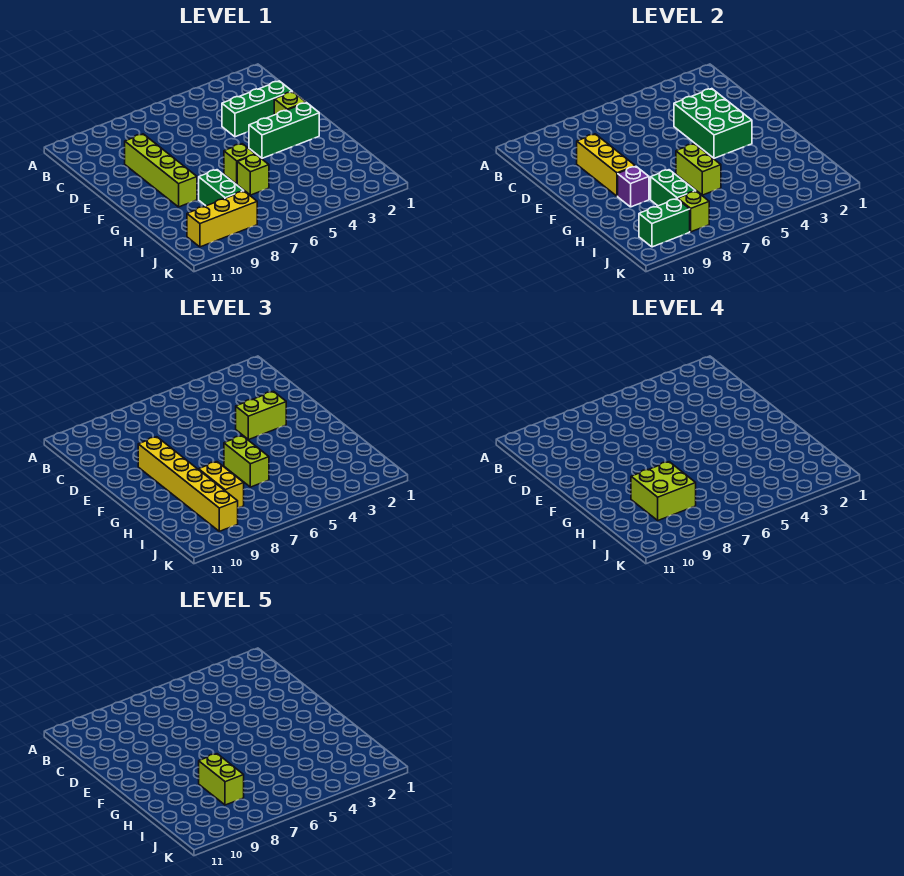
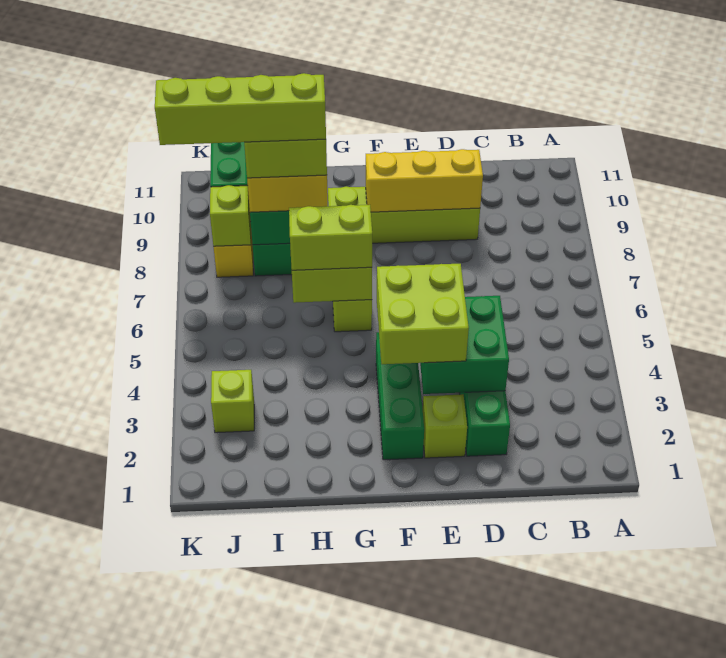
green 2x3 brick [674,89,752,158] -> green 2x2 brick [420,296,509,394]
lime 1x2 brick [236,391,286,440] -> lime 2x2 brick [377,264,469,364]
yellow 1x6 brick [138,437,238,531] -> none
purple 1x1 brick [618,166,649,207] -> none
lime 1x1 brick [237,154,269,195] -> lime 1x1 brick moved to [211,370,254,433]
lime 1x2 brick [199,754,244,805] -> lime 1x4 brick [155,73,326,145]

